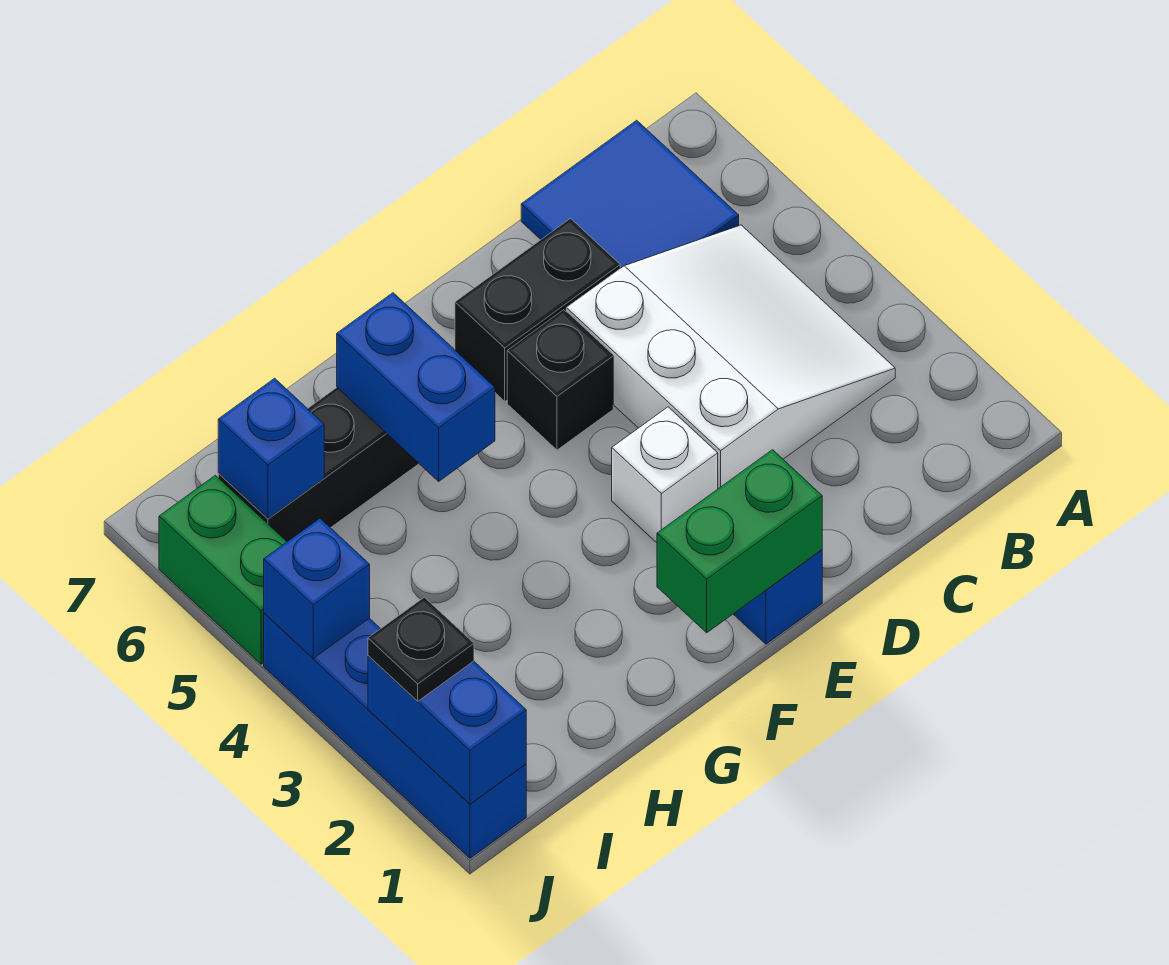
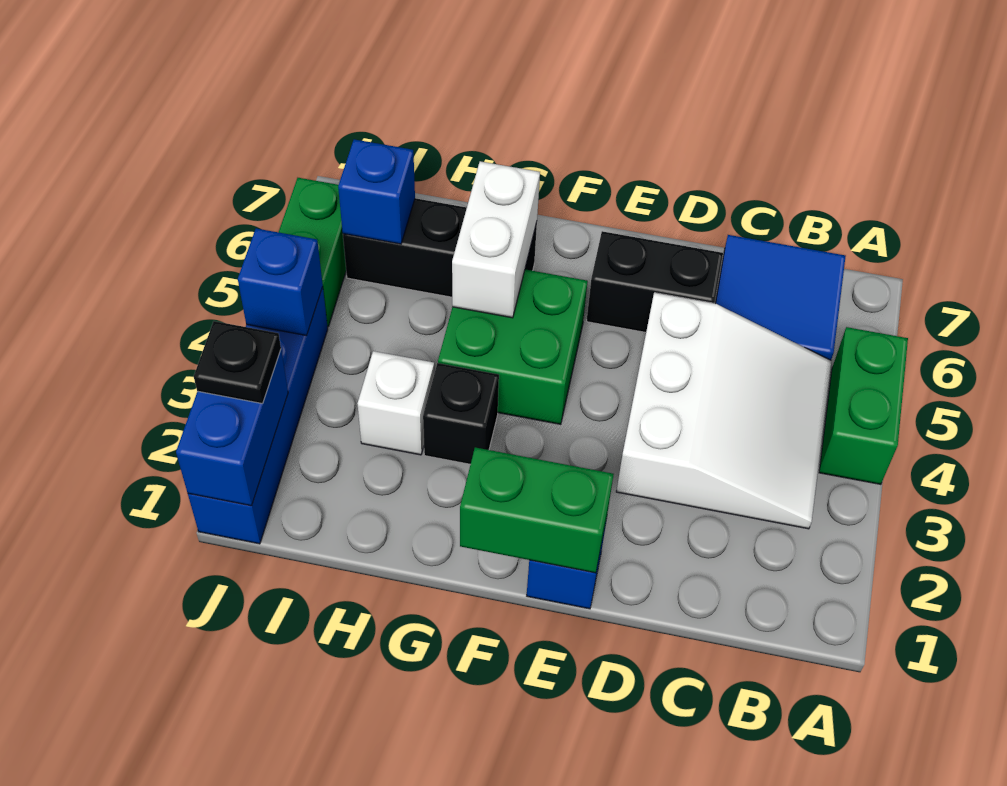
none -> green 1x2 brick [819,327,908,484]
white 1x1 brick [612,407,718,543] -> white 1x1 brick moved to [357,351,434,455]
black 1x1 brick [507,310,613,450] -> black 1x1 brick moved to [423,363,499,464]
none -> green 2x2 brick [438,269,588,424]
blue 1x2 brick [337,293,495,481] -> white 1x2 brick [452,161,540,318]

